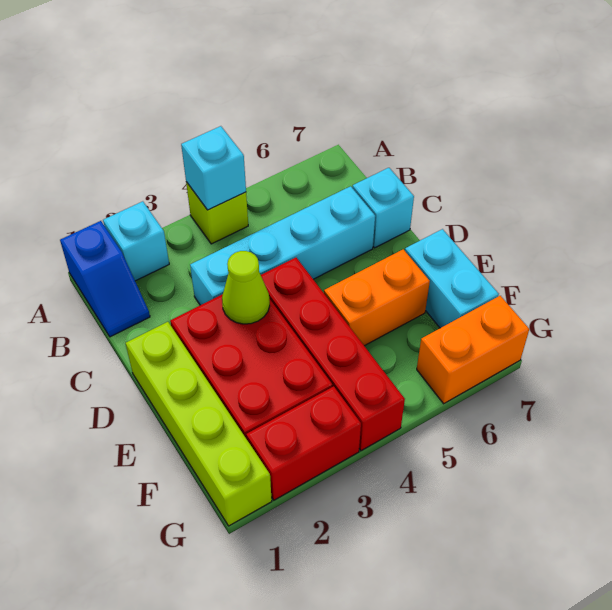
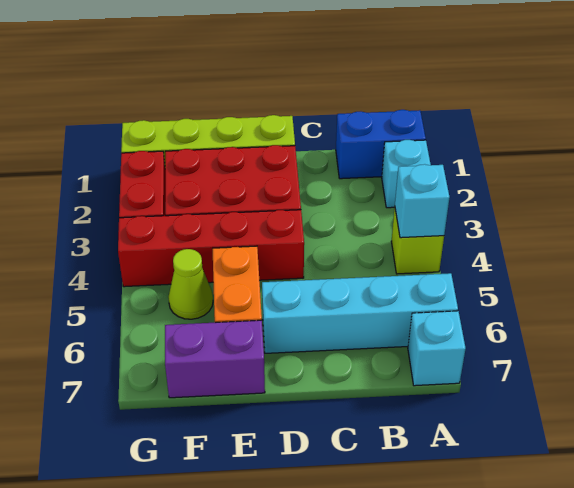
blue 1x2 slope [60,221,150,337] -> blue 1x2 brick [336,110,426,179]
cyan 1x4 brick [190,186,375,305] -> cyan 1x4 brick turned to [262,273,458,353]
cyan 1x1 brick [352,168,414,248] -> cyan 1x1 brick moved to [408,311,466,386]
lime 1x1 cone [222,251,270,324] -> lime 1x1 cone moved to [168,249,213,319]
cyan 1x2 brick [405,229,499,328] -> purple 1x2 brick [165,320,265,398]
orange 1x2 brick [417,296,529,404] -> none

